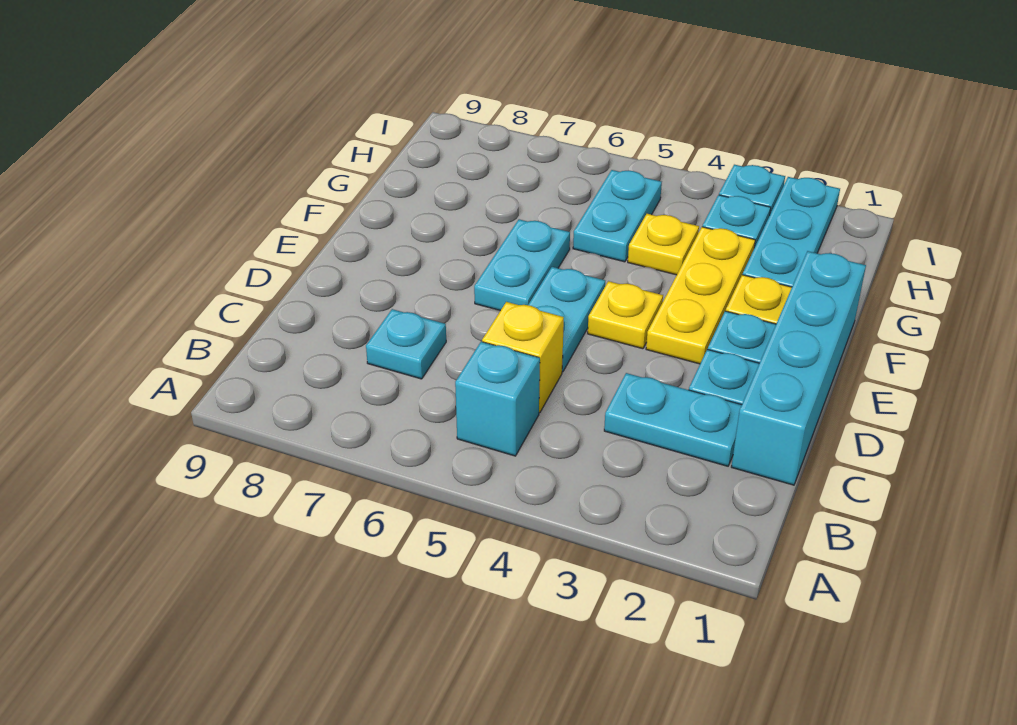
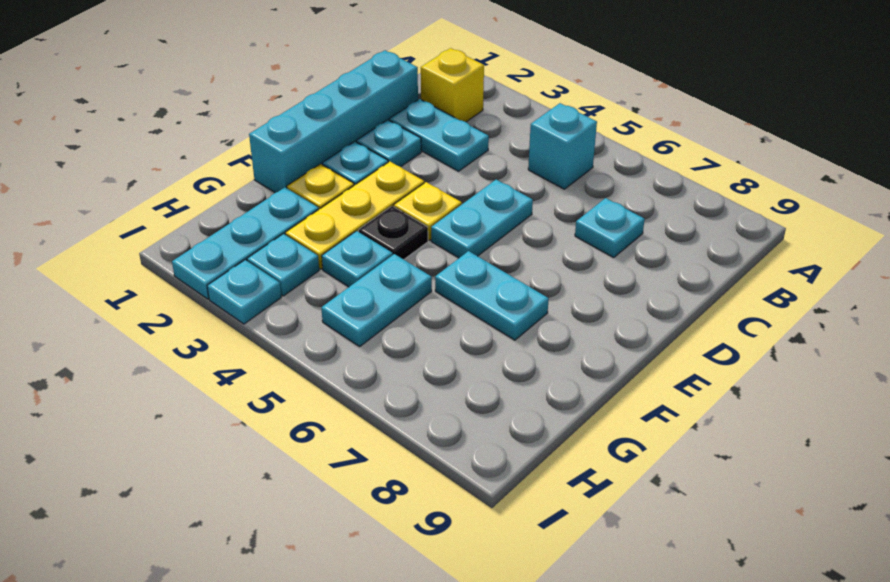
yellow 1x1 brick [482,302,564,413] -> yellow 1x1 brick moved to [421,48,484,122]
cyan 1x2 plate [474,219,570,311] -> cyan 1x2 plate turned to [435,251,549,340]
none -> black 1x1 plate [358,206,428,259]
yellow 1x1 plate [628,214,699,275] -> cyan 1x1 plate [322,231,393,287]

